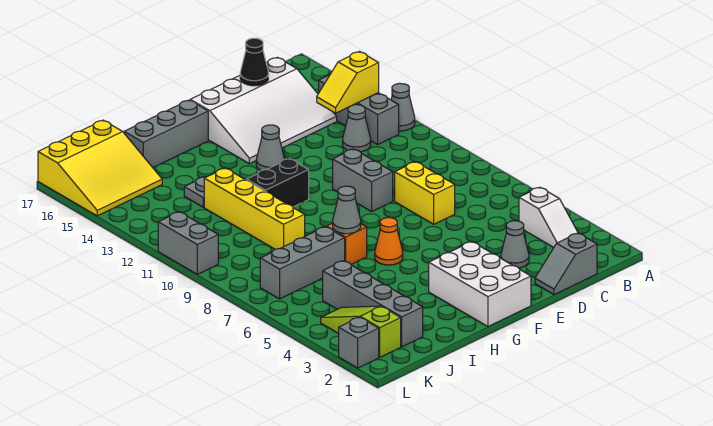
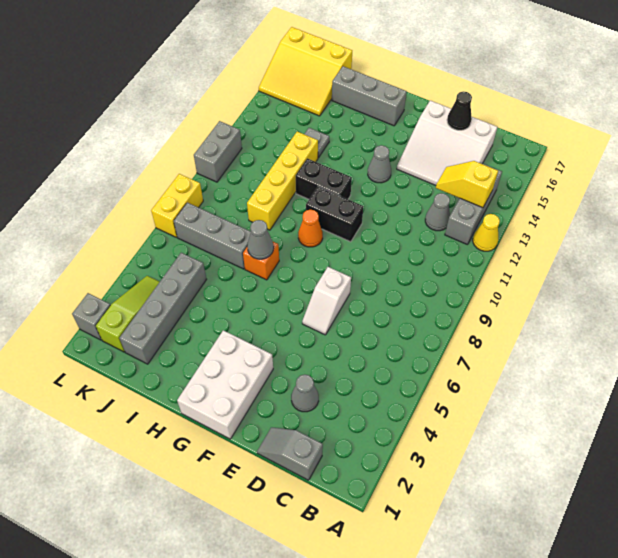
grey 1x1 cone [391,83,415,131] -> yellow 1x1 cone [473,214,500,251]
white 1x2 slope [519,187,578,247] -> white 1x2 slope moved to [302,267,351,335]
white 3x4 slope [190,57,337,164] -> white 3x3 slope [397,100,497,185]
yellow 1x2 brick [395,162,455,224] -> yellow 1x2 brick moved to [151,174,203,237]
grey 1x2 brick [333,149,393,211] -> none
none -> black 1x2 brick [306,187,364,242]
orange 1x1 cone [375,218,403,265] -> orange 1x1 cone moved to [298,210,323,247]

